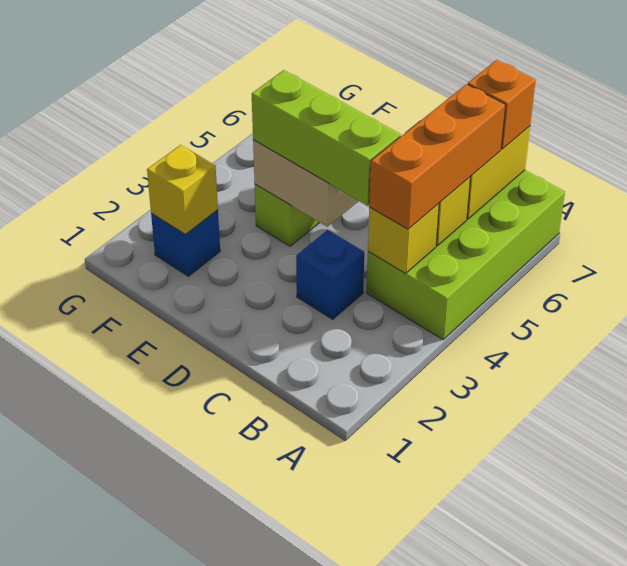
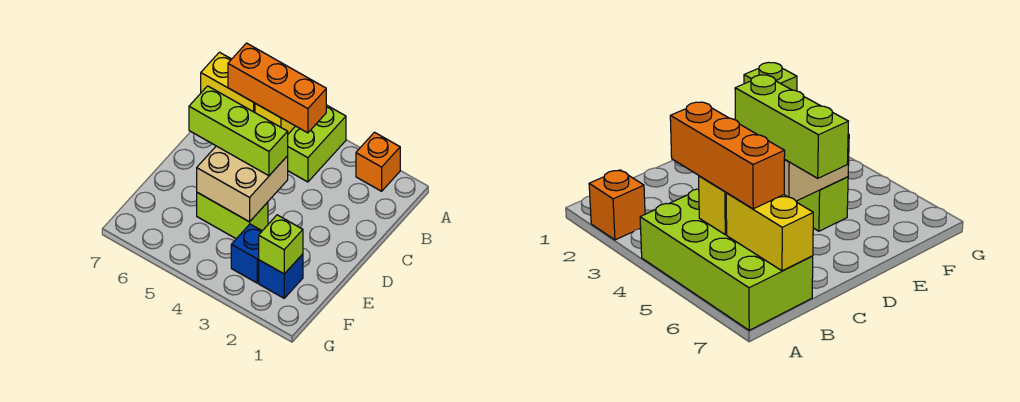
yellow 1x1 brick [368,204,439,274] -> none
orange 1x1 brick [468,60,536,149] -> orange 1x1 brick moved to [356,132,400,191]
blue 1x1 brick [296,230,364,319] -> blue 1x1 brick moved to [231,224,262,283]
lime 1x3 brick [252,70,401,205] -> lime 1x3 brick turned to [189,86,288,176]
yellow 1x1 brick [147,145,218,234] -> lime 1x1 brick [259,215,303,274]

